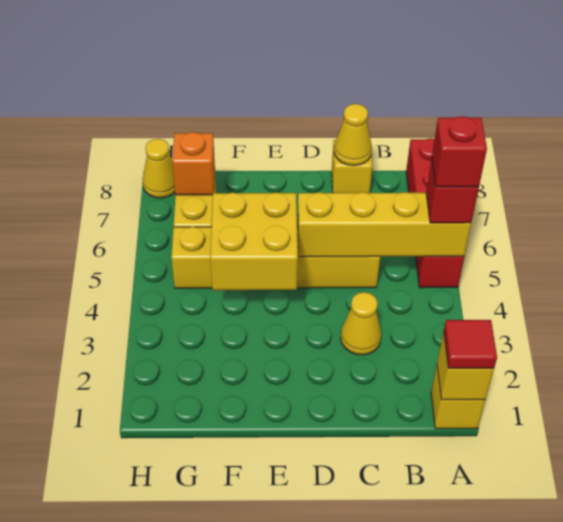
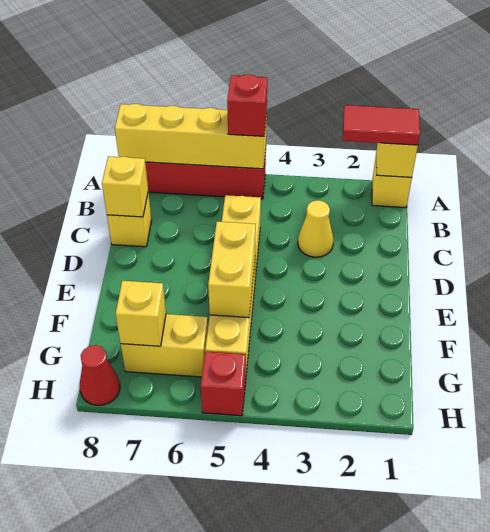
red 1x1 tile [444,320,497,368] -> red 1x2 tile [343,105,420,145]
yellow 1x4 brick [297,192,471,257] -> yellow 1x4 brick turned to [115,104,267,169]
red 1x1 brick [432,116,487,187] -> red 1x1 brick moved to [201,351,246,416]
yellow 1x1 cone [334,104,372,166] -> yellow 1x1 brick [102,156,148,217]
yellow 2x2 brick [210,193,298,290] -> yellow 1x2 brick [208,221,256,317]
orange 1x1 brick [172,132,215,195] -> yellow 1x1 brick [116,281,166,346]
yellow 1x1 cone [143,139,175,198] -> red 1x1 cone [80,345,120,405]

